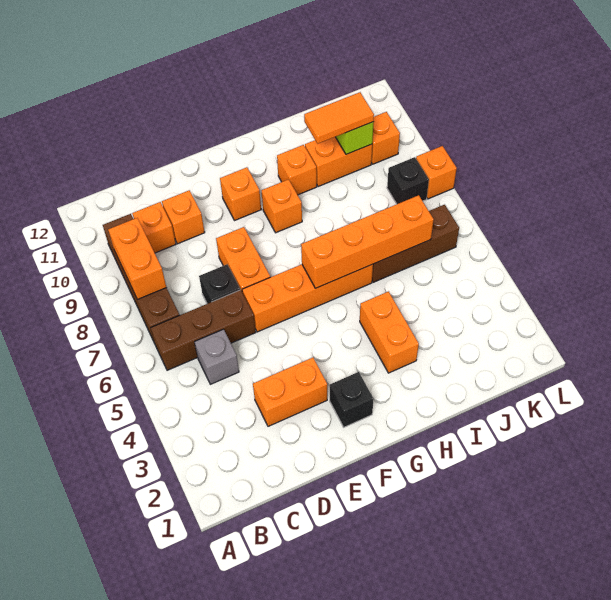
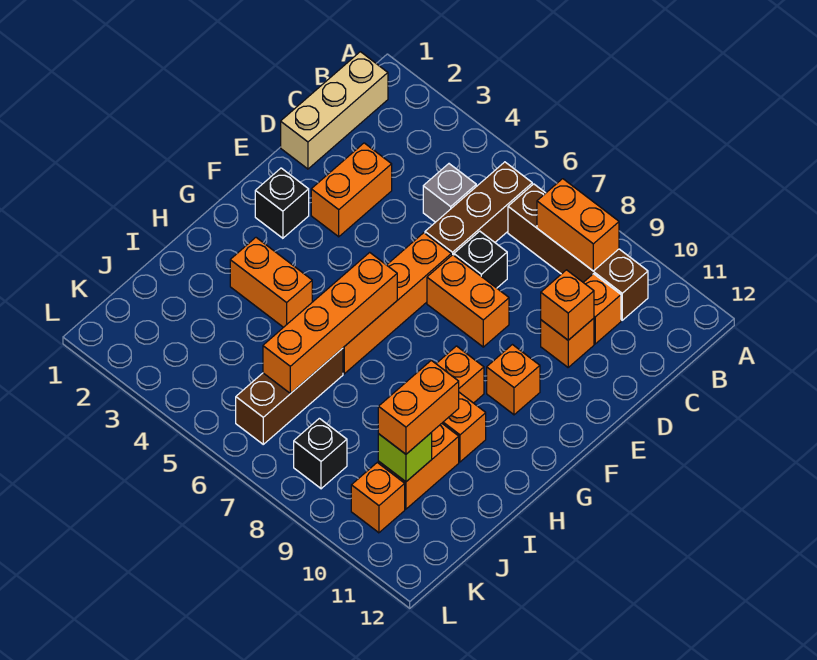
none -> tan 1x3 brick [281,52,388,169]
orange 1x2 tile [304,92,374,144] -> orange 1x2 brick [378,360,459,454]
orange 1x1 brick [416,146,457,199] -> orange 1x1 brick moved to [541,270,594,340]

